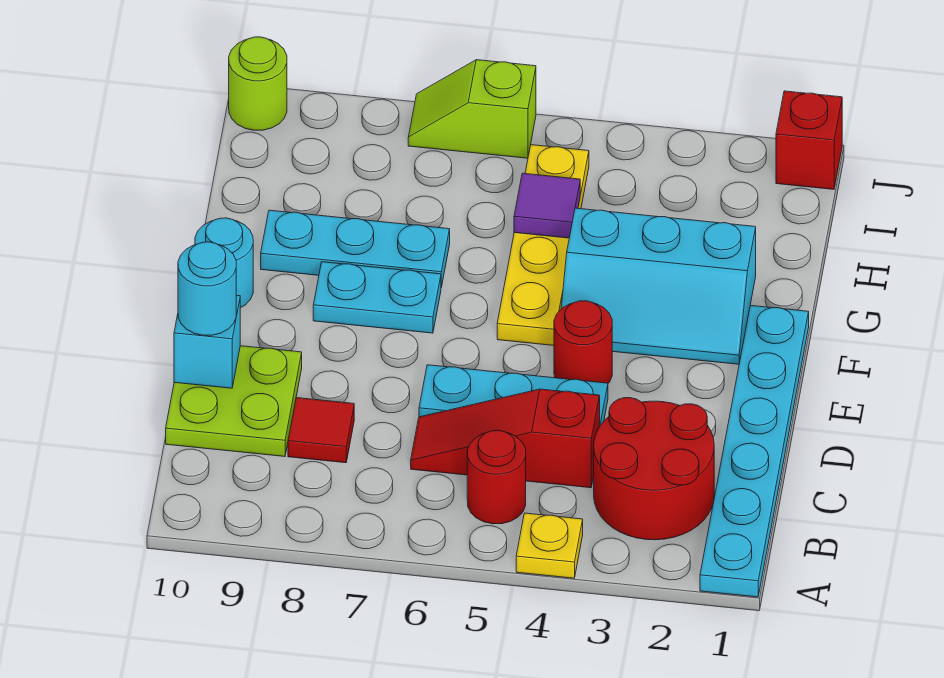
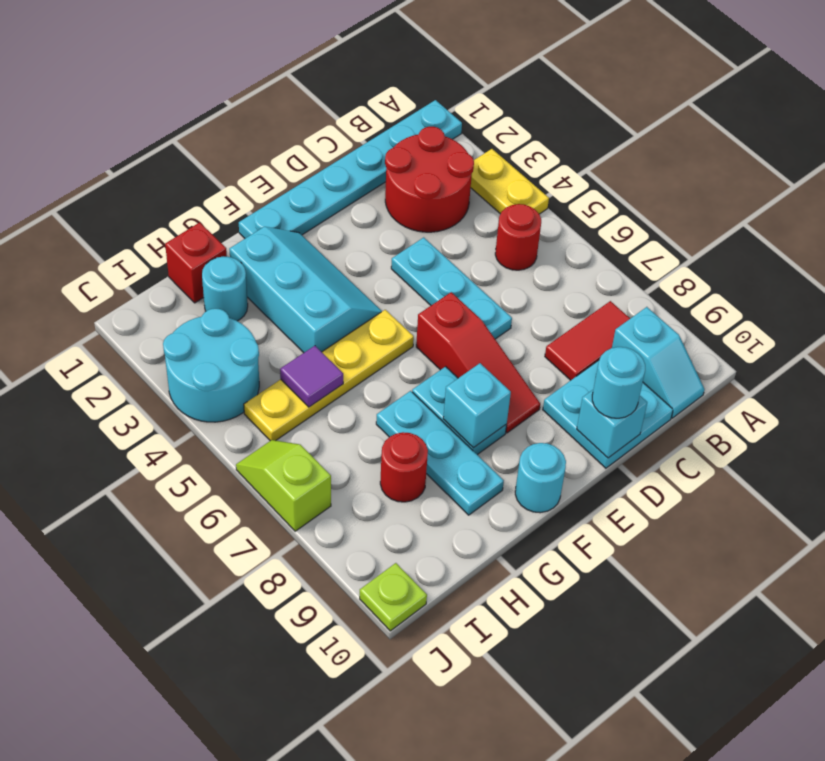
yellow 1x1 plate [516,513,583,578] -> yellow 1x2 plate [471,149,549,214]
none -> cyan 1x2 slope [612,307,705,418]
red 1x3 slope [411,389,600,488] -> red 1x3 slope moved to [416,292,540,433]
red 1x1 tile [288,398,354,463] -> red 1x2 tile [545,301,630,380]
lime 2x2 plate [166,346,302,457] -> cyan 2x2 plate [543,360,673,468]
red 1x1 round brick [554,301,612,383] -> red 1x1 round brick moved to [380,432,428,502]
none -> cyan 1x1 brick [443,363,511,448]
none -> cyan 1x1 round brick [202,257,248,321]
none -> cyan 2x2 round brick [163,309,259,422]
red 1x1 brick [776,91,842,189] -> red 1x1 brick moved to [165,222,227,303]
lime 1x2 slope [408,60,536,158] -> lime 1x2 slope turned to [236,440,331,531]
lime 1x1 round brick [229,37,287,130] -> lime 1x1 plate [360,563,427,631]

